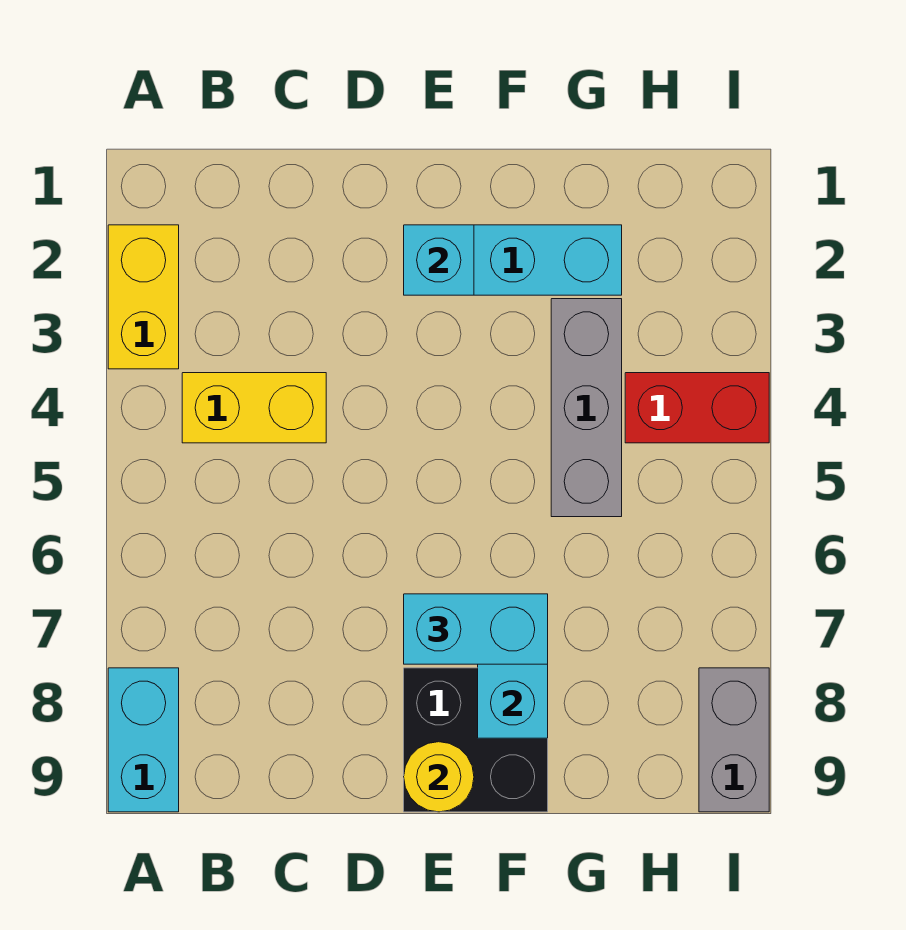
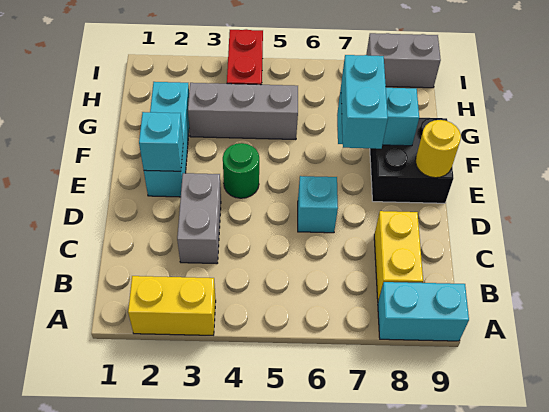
yellow 1x2 brick [182,373,326,443] -> yellow 1x2 brick moved to [374,211,423,301]
none -> grey 1x2 brick [177,173,221,264]
none -> cyan 1x1 brick [298,176,338,233]
none -> green 1x1 round brick [223,143,259,198]

